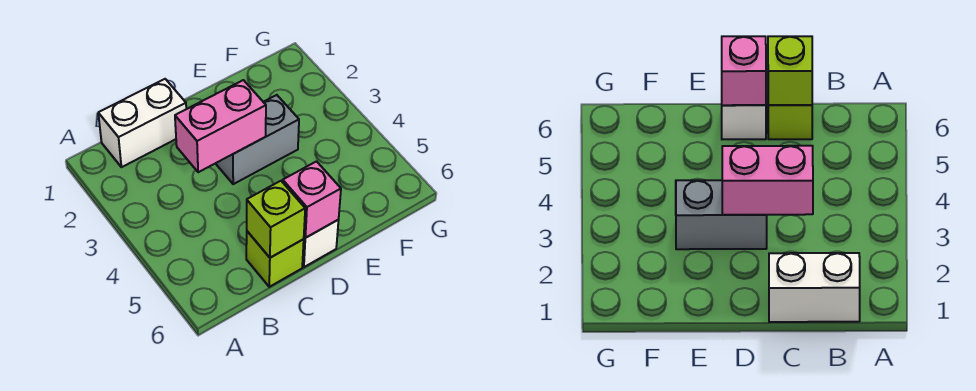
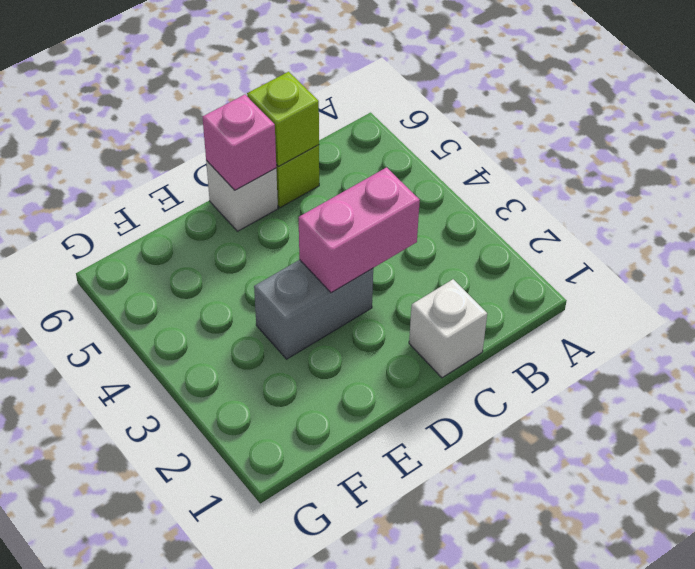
white 1x2 brick [98,79,186,167] -> white 1x1 brick [409,279,487,378]

